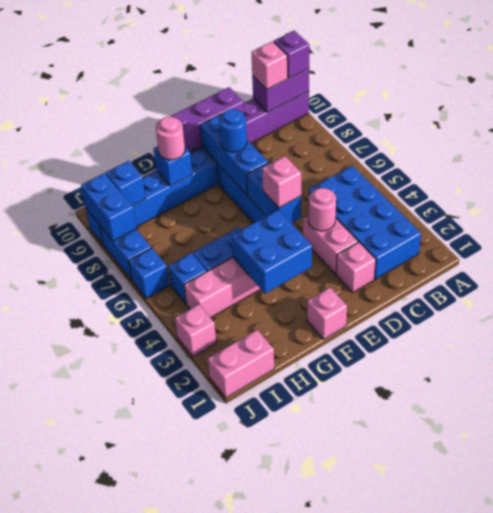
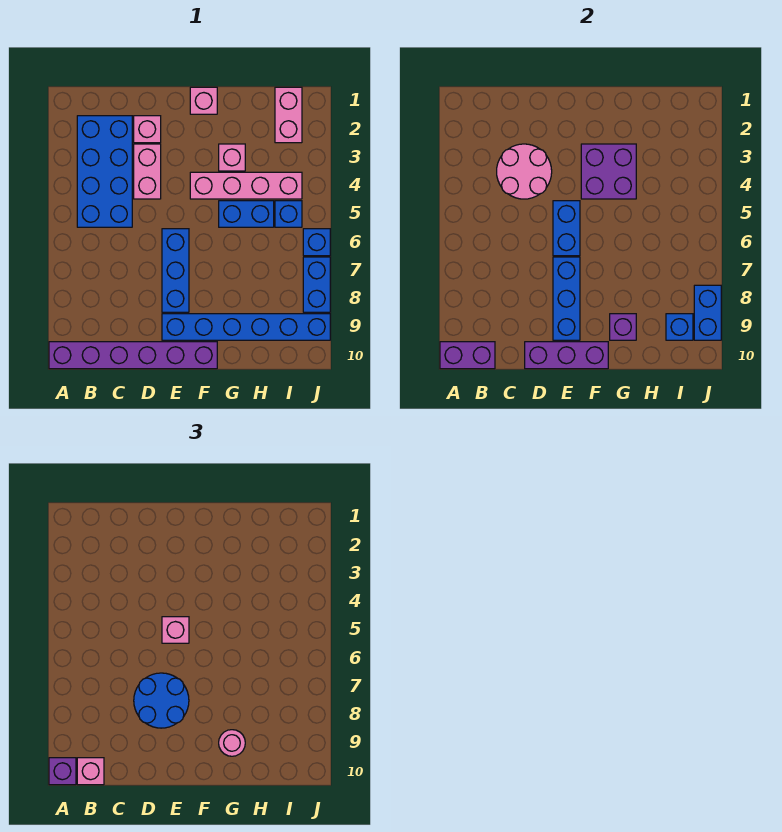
pink 1x1 round brick [308,188,336,231] -> pink 2x2 round brick [497,144,552,199]
blue 1x1 round brick [219,109,247,152] -> blue 2x2 round brick [134,673,189,728]
blue 2x2 brick [231,210,312,294] -> purple 2x2 brick [581,144,636,199]
blue 1x1 brick [154,146,192,186] -> purple 1x1 brick [610,314,636,340]
pink 1x2 brick [208,330,274,398] -> pink 1x2 brick turned to [275,87,302,143]
pink 1x1 brick [175,304,216,356] -> pink 1x1 brick moved to [219,144,245,171]

